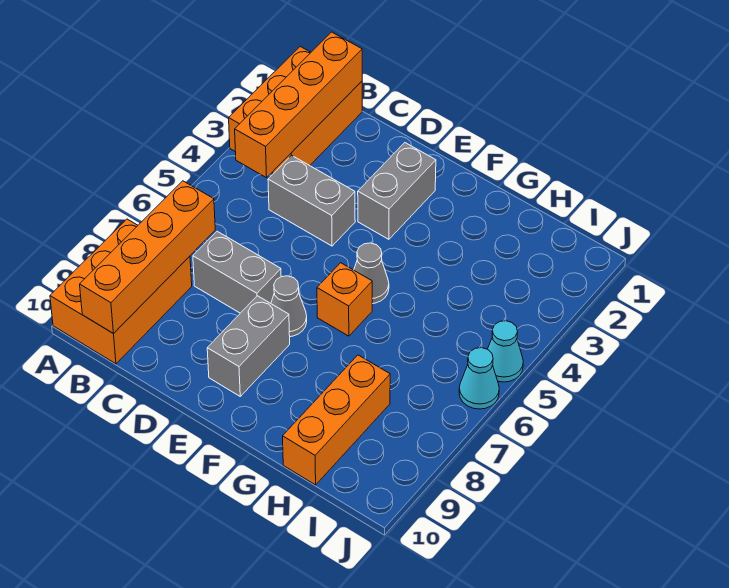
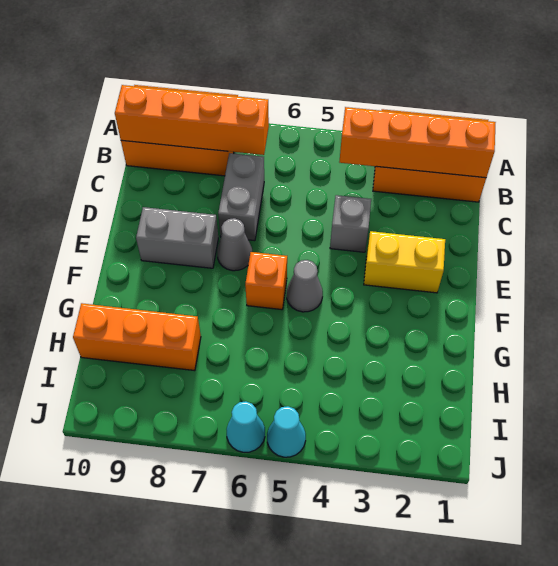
grey 1x2 brick [268,155,355,246] -> grey 1x1 brick [330,195,371,252]
grey 1x2 brick [358,143,436,239] -> yellow 1x2 brick [364,231,445,293]

